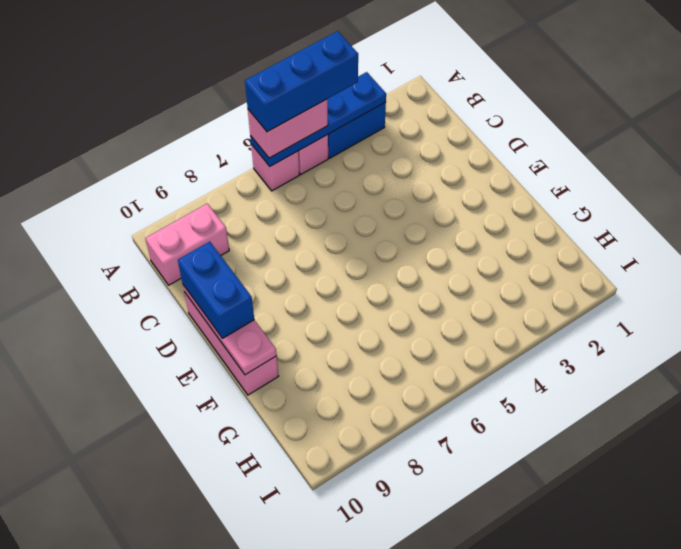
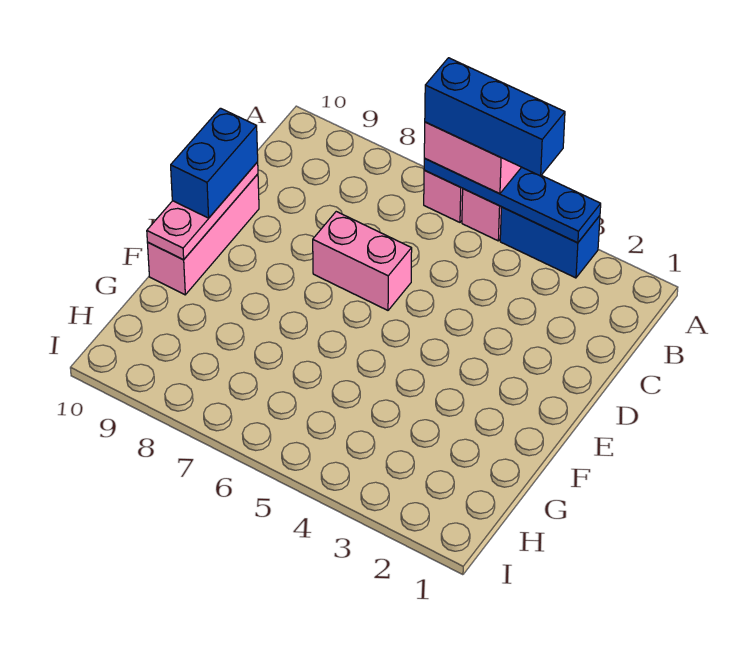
pink 1x2 brick [145,204,229,285] -> pink 1x2 brick moved to [313,212,412,310]

